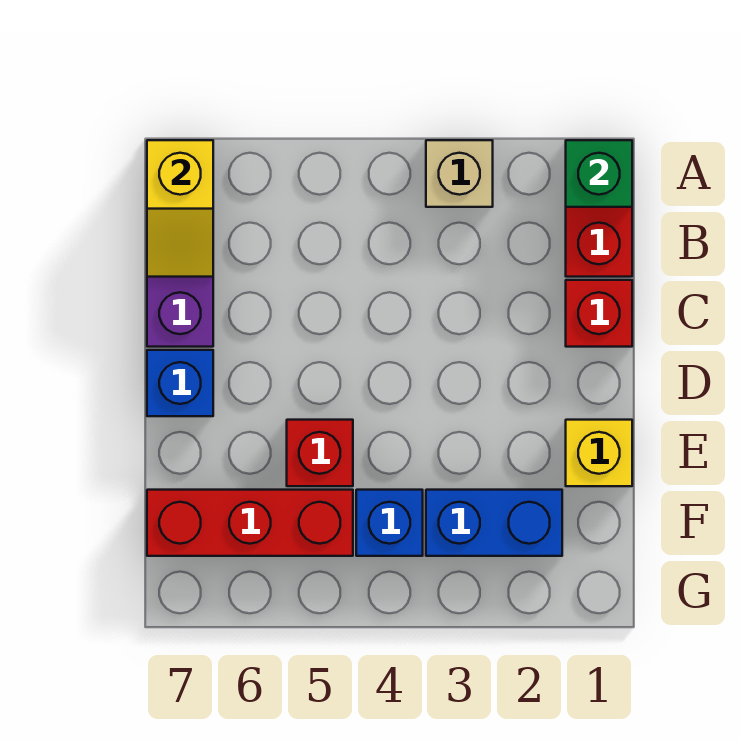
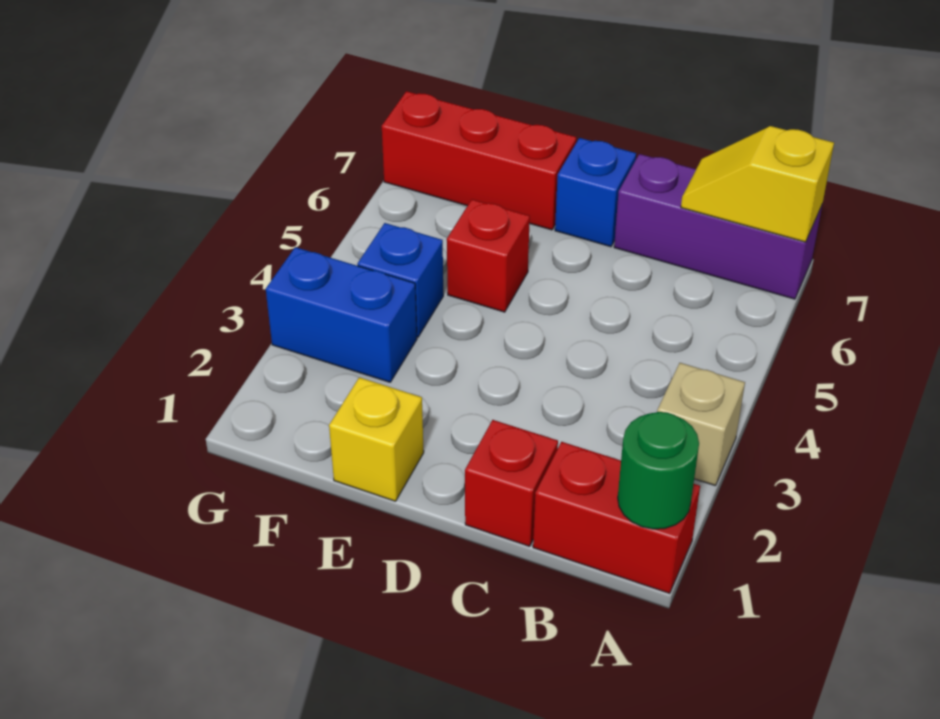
green 1x1 brick [566,140,632,207] -> green 1x1 round brick [618,412,699,529]
blue 1x2 brick [426,490,562,556] -> blue 1x2 brick turned to [266,247,417,382]
red 1x3 brick [147,490,353,556] -> red 1x3 brick turned to [382,91,576,230]

